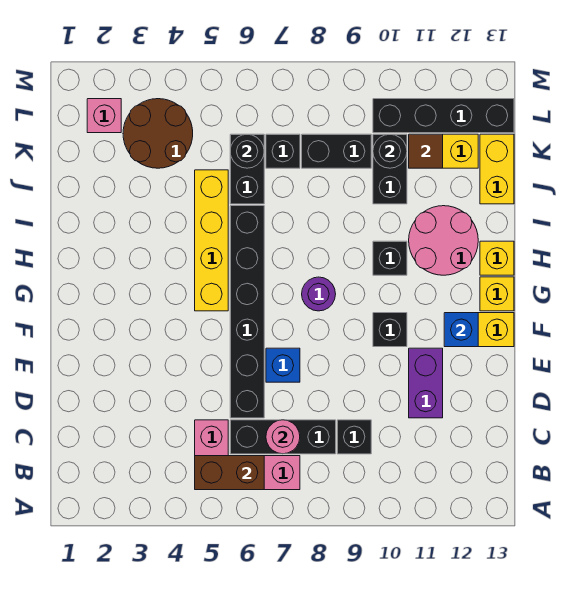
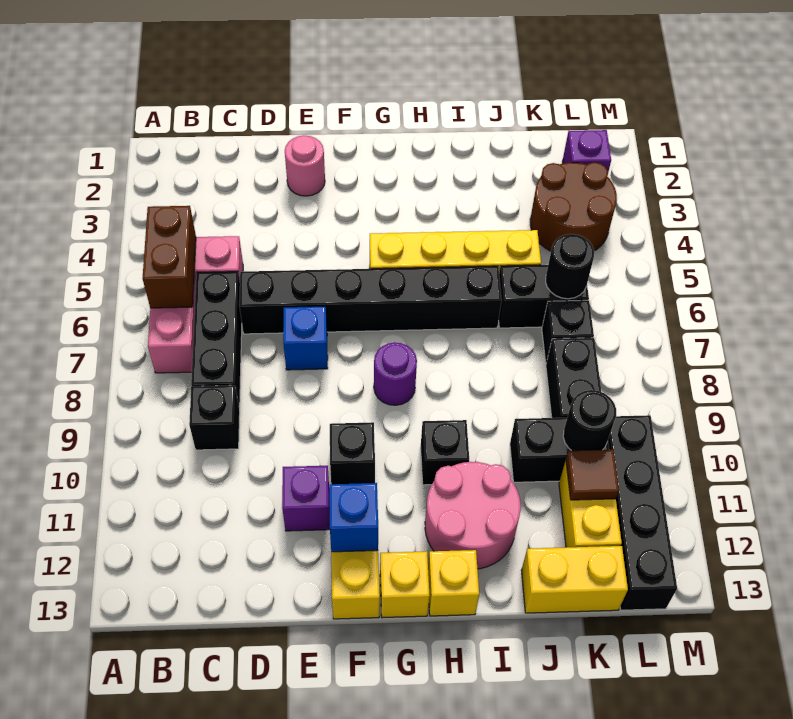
pink 1x1 round brick [266,420,300,454] -> pink 1x1 round brick moved to [285,135,325,196]
purple 1x2 brick [409,348,443,418] -> purple 1x1 brick [282,466,330,531]
pink 1x1 brick [87,99,121,133] -> purple 1x1 brick [562,130,611,172]

